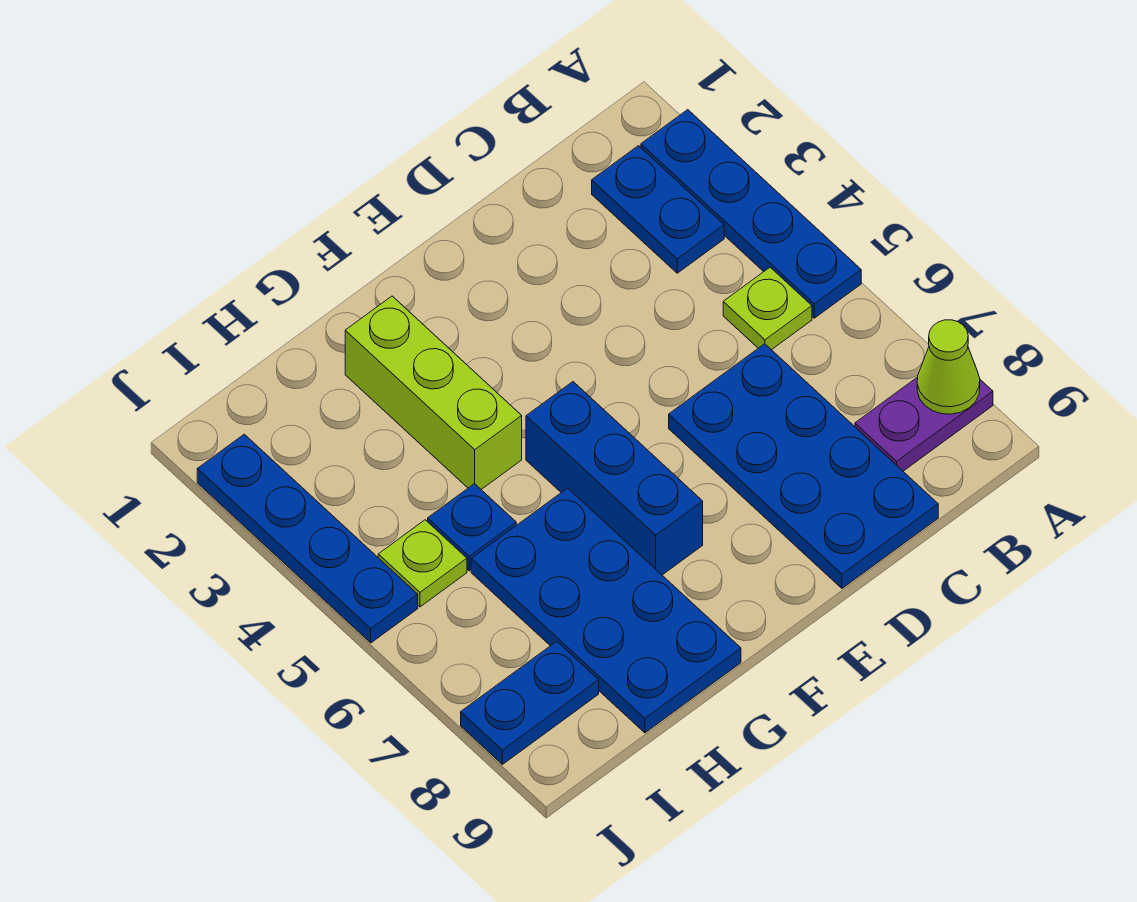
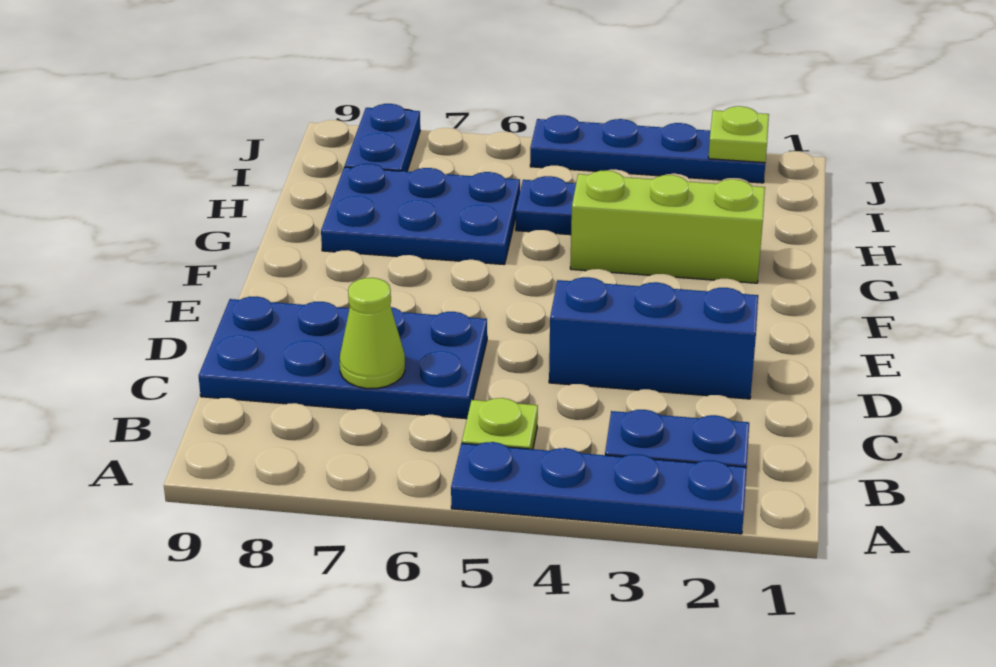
purple 1x2 plate [855,377,993,471] -> none
lime 1x1 cone [917,320,980,414] -> lime 1x1 cone moved to [340,278,405,389]
blue 1x3 brick [526,382,703,575] -> blue 1x3 brick moved to [549,277,758,399]
blue 2x4 plate [471,488,741,733] -> blue 2x3 plate [321,164,520,264]
lime 1x1 plate [378,520,467,607] -> lime 1x1 plate moved to [708,106,769,163]

